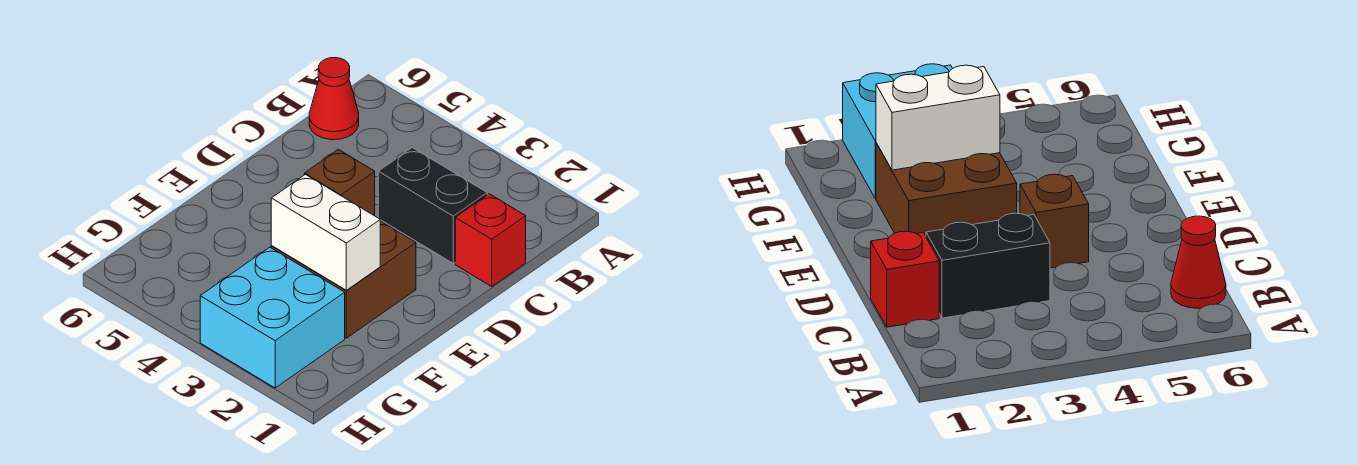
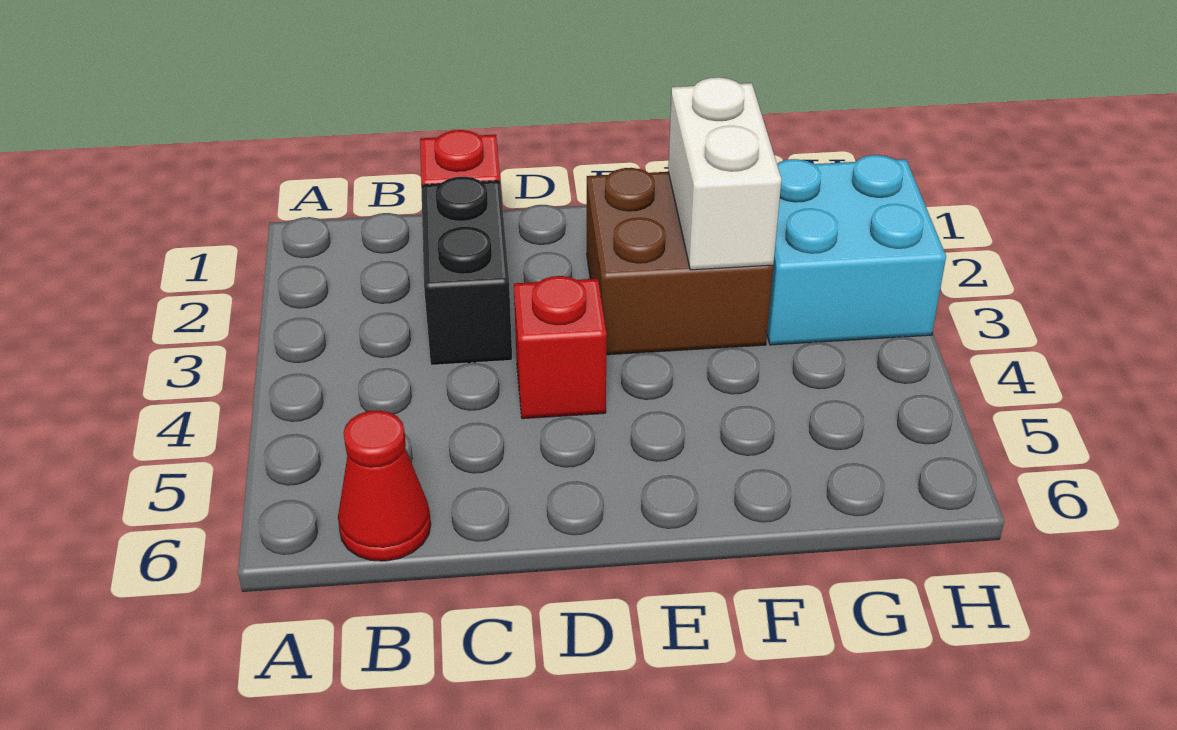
brown 1x1 brick [304,149,375,216] -> red 1x1 brick [514,276,607,419]

